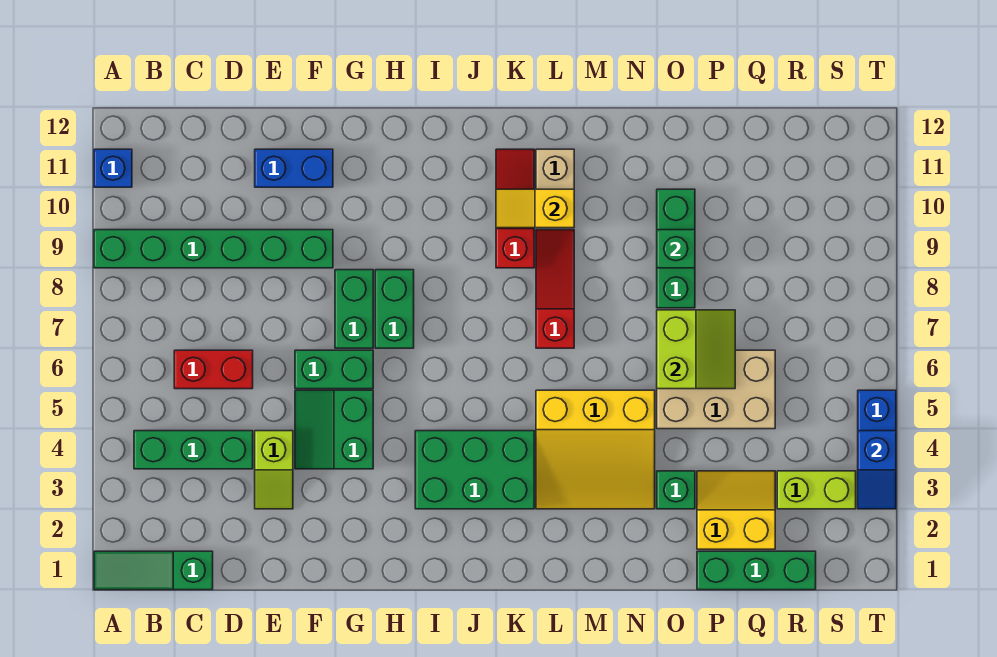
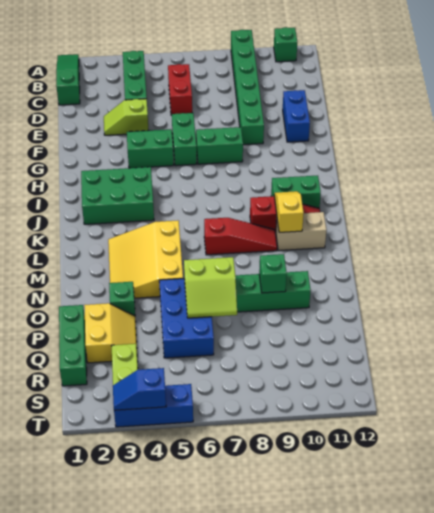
blue 1x1 brick [94,149,132,187] -> green 1x1 brick [274,27,297,62]
green 1x2 brick [375,270,414,348] -> green 1x2 brick moved to [271,176,321,208]
green 2x3 brick [415,431,534,509] -> green 2x3 brick turned to [81,167,154,224]
tan 2x3 brick [657,350,775,429] -> blue 2x3 brick [159,279,214,358]

